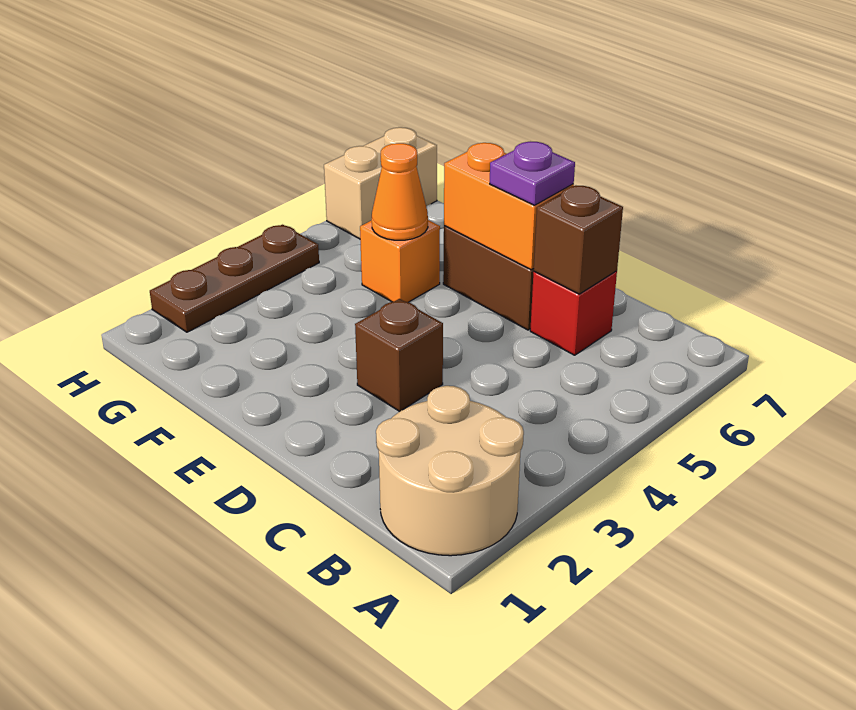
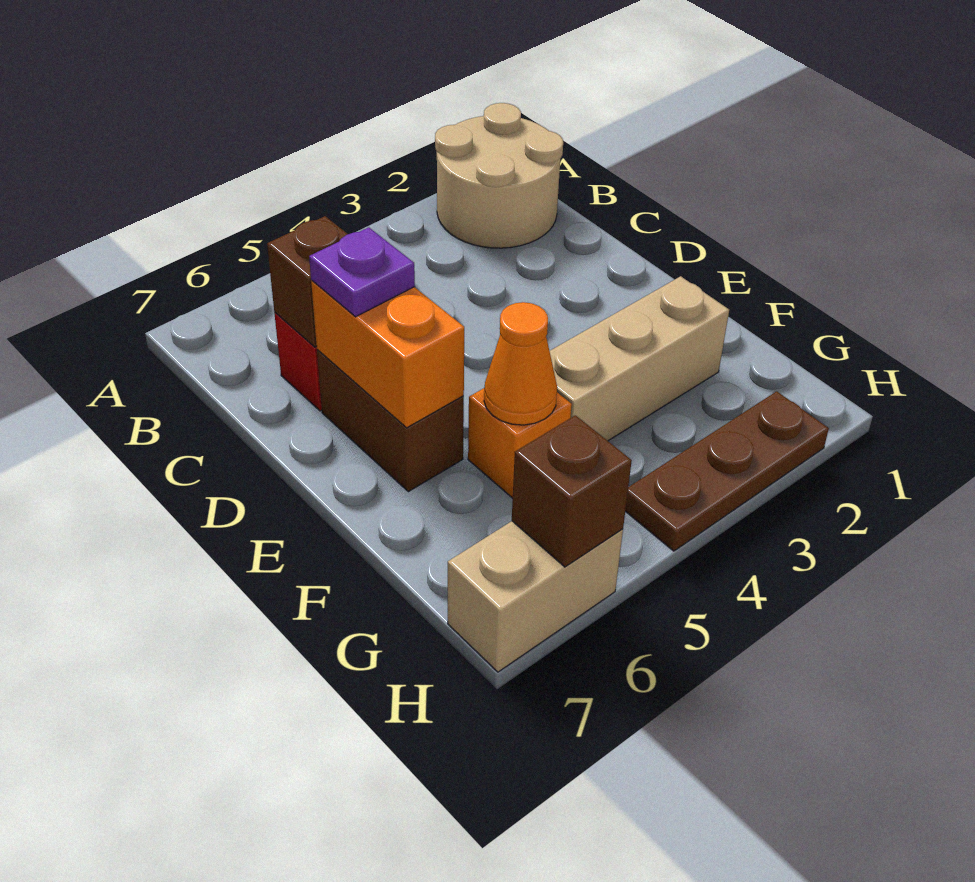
brown 1x1 brick [355,299,443,412] -> brown 1x1 brick moved to [512,415,632,567]
none -> tan 1x3 brick [550,276,729,441]

